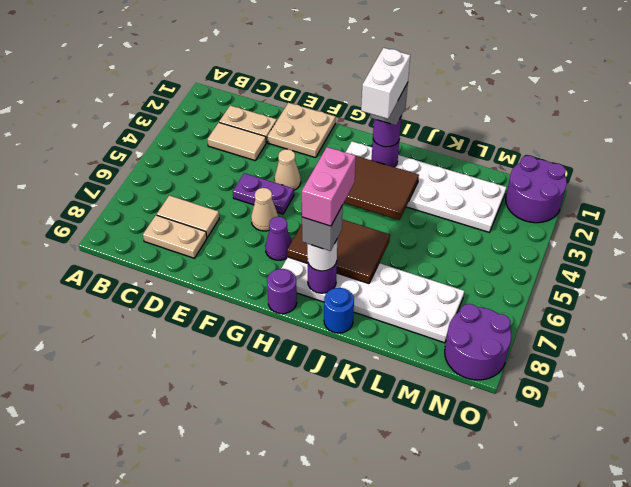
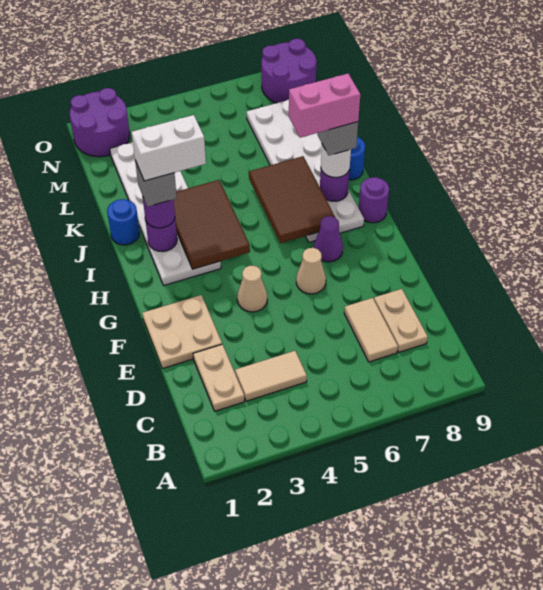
tan 1x2 tile [207,123,266,160] -> tan 1x2 tile turned to [235,351,307,401]
purple 1x2 plate [233,173,294,214] -> none
none -> blue 1x1 round brick [107,199,140,245]

